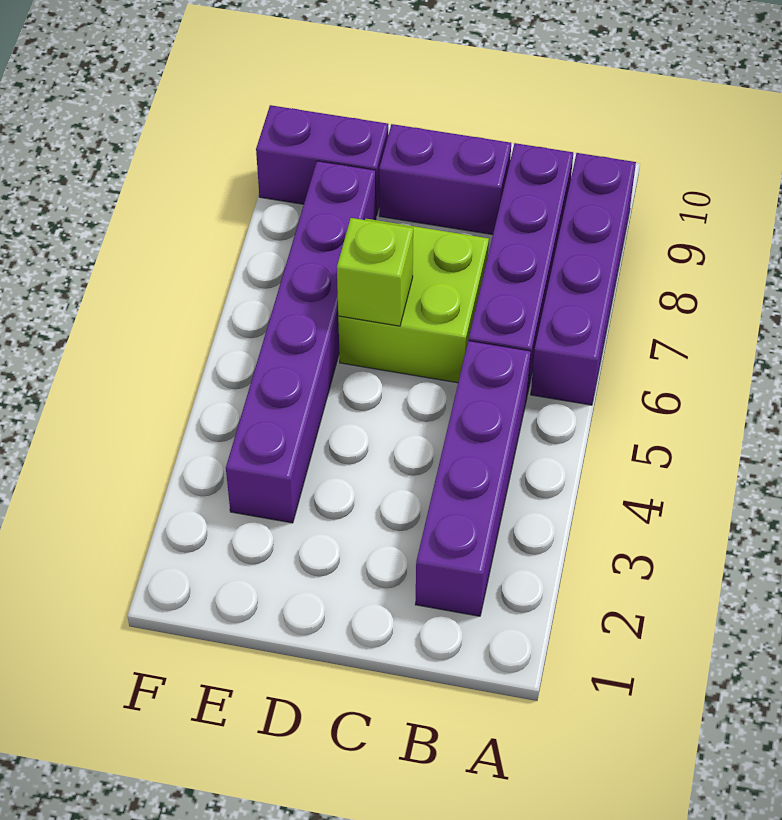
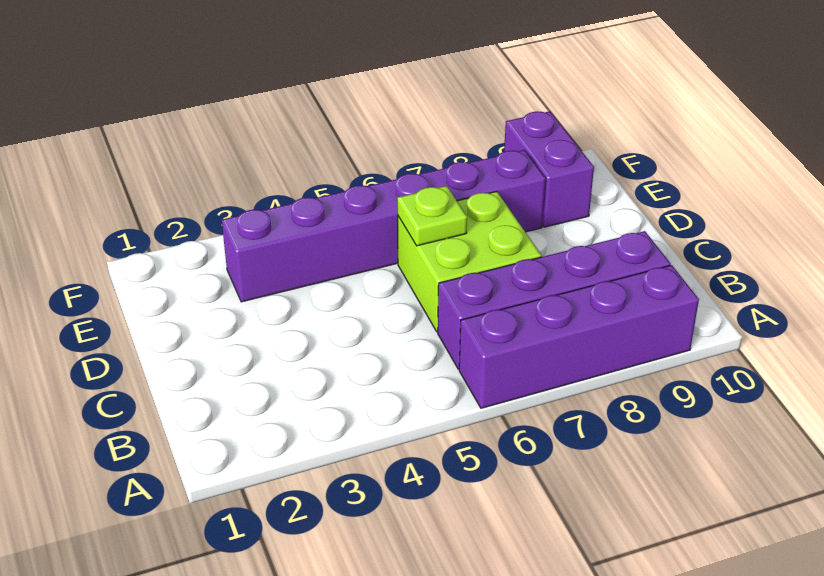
purple 1x4 brick [415,341,531,616] -> none
purple 1x2 brick [379,124,511,235] -> none
lime 1x1 brick [337,218,413,326] -> lime 1x1 plate [397,186,467,246]

